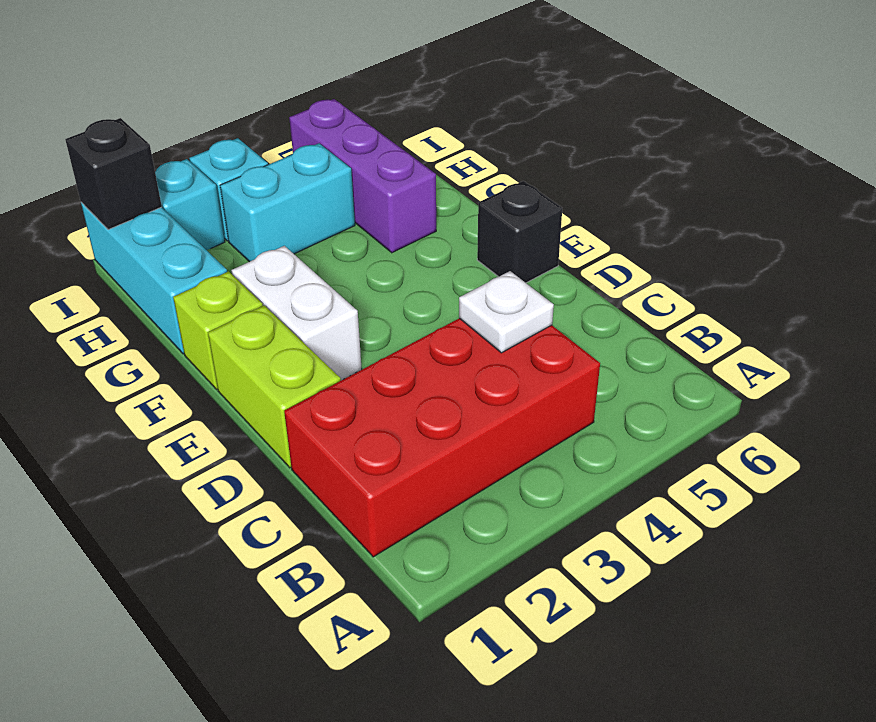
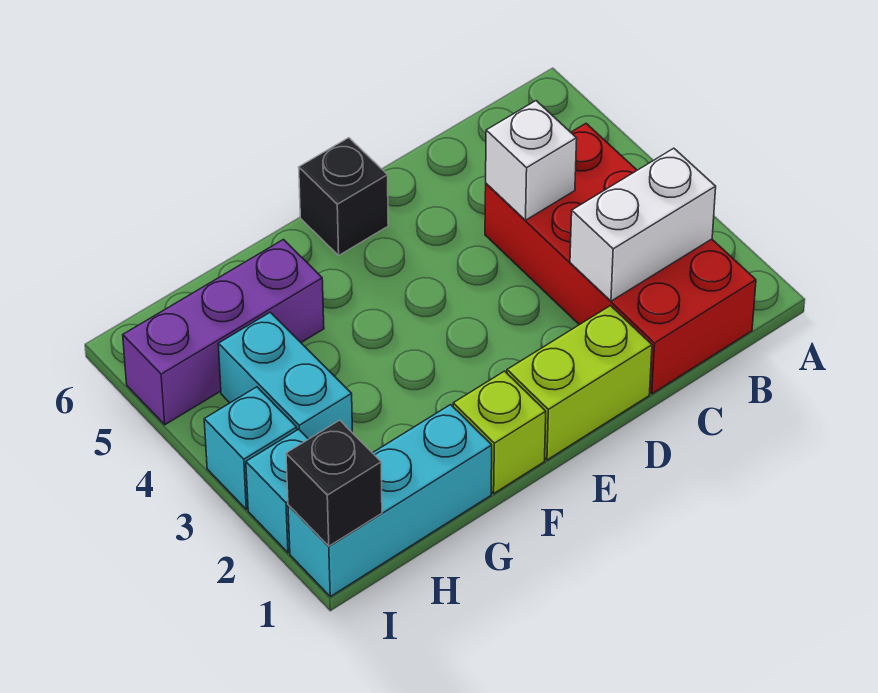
white 1x1 plate [459,271,554,353] -> white 1x1 brick [486,101,577,220]
white 1x2 brick [231,246,362,380] -> white 1x2 brick moved to [570,148,716,301]

